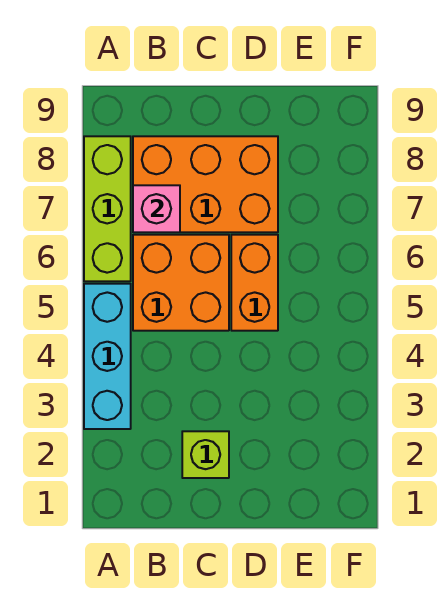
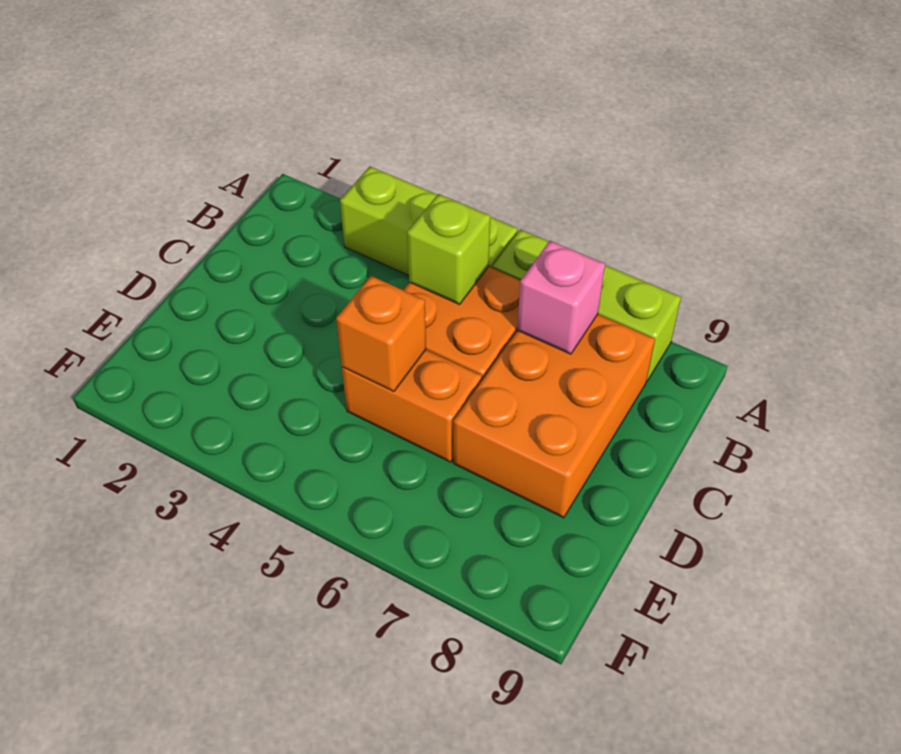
cyan 1x3 brick [84,284,131,429] -> lime 1x3 brick [340,167,518,275]
lime 1x1 brick [182,431,229,478] -> lime 1x1 brick moved to [407,194,491,304]
none -> orange 1x1 brick [336,276,426,391]

